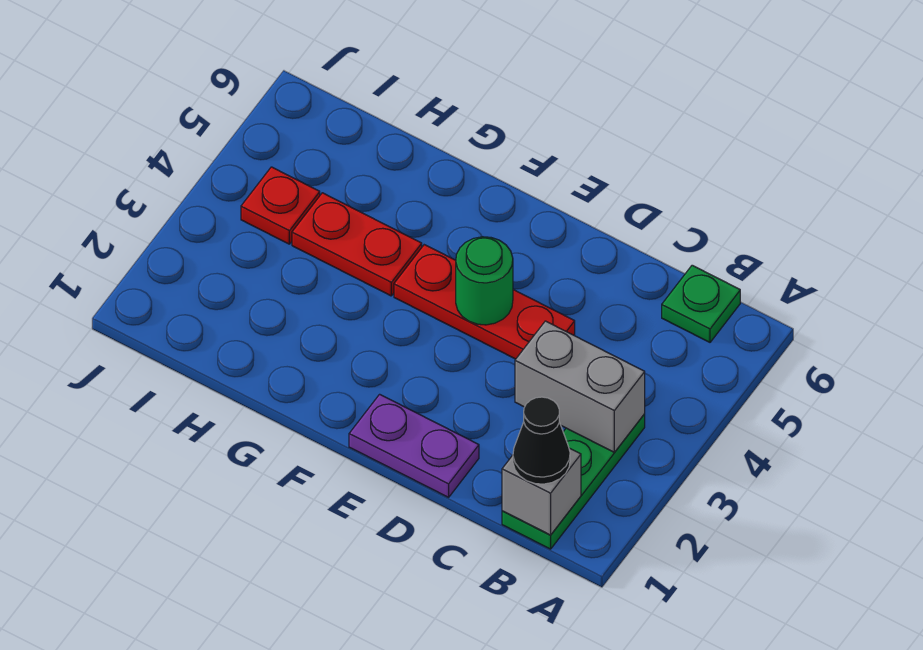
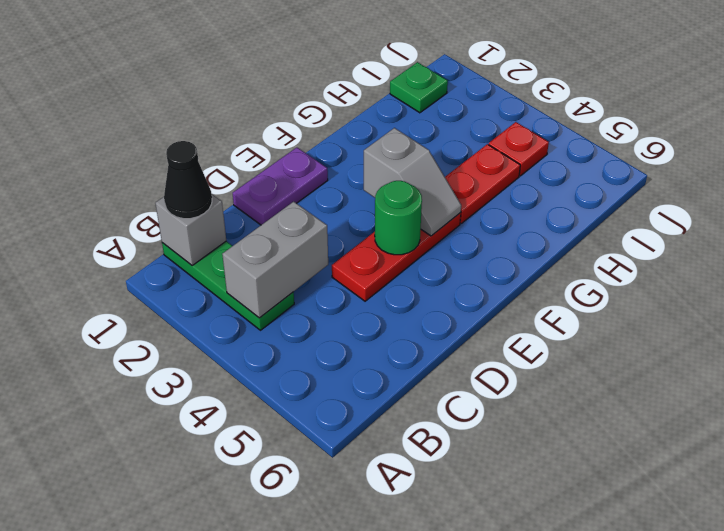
green 1x1 plate [662,265,740,342] -> green 1x1 plate moved to [390,62,448,113]
none -> grey 1x2 slope [364,128,461,236]

